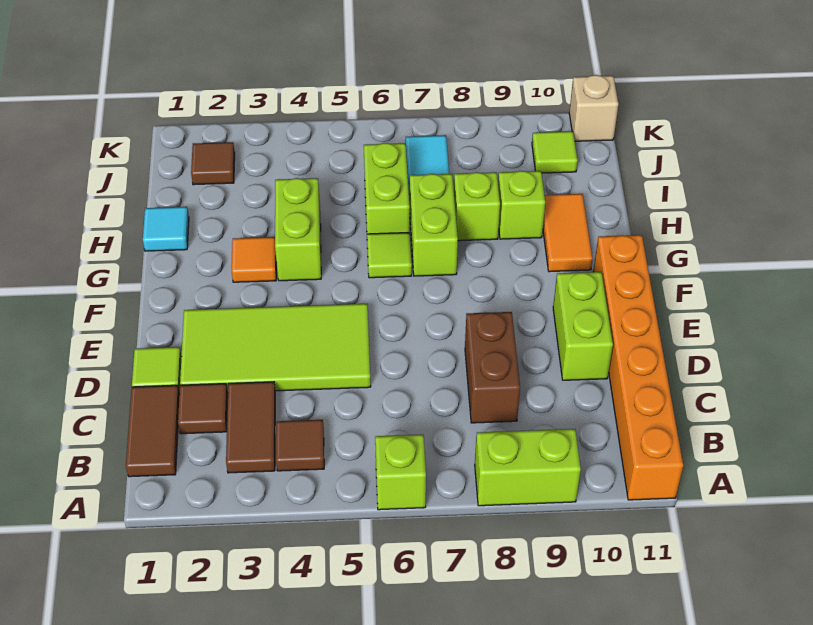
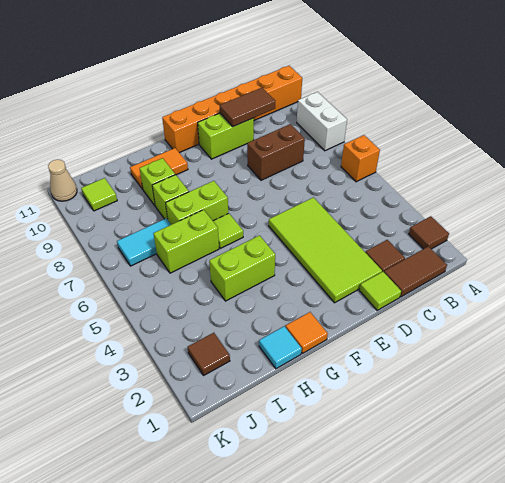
lime 1x1 brick [375,434,426,510] -> orange 1x1 brick [341,135,380,182]
lime 1x2 brick [475,429,581,506] -> white 1x2 brick [297,92,347,151]
brown 1x2 tile [226,382,275,473] -> brown 1x2 tile moved to [220,88,275,127]
brown 1x1 tile [276,420,324,471] -> brown 1x1 tile moved to [409,216,449,249]
orange 1x1 tile [232,237,276,282] -> orange 1x1 tile moved to [286,312,328,353]
tan 1x1 brick [569,75,618,141] -> tan 1x1 cone [48,159,77,201]

